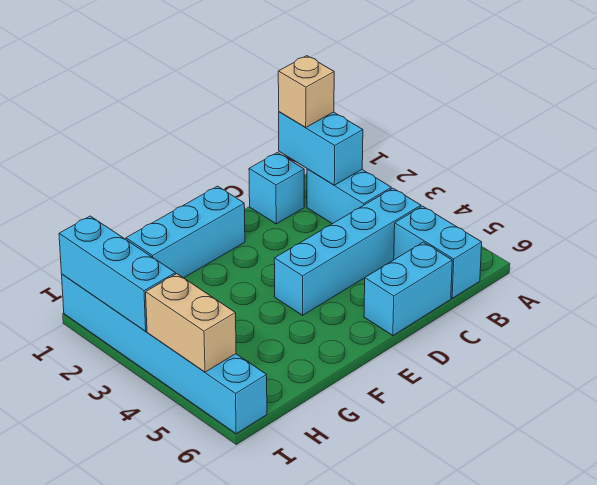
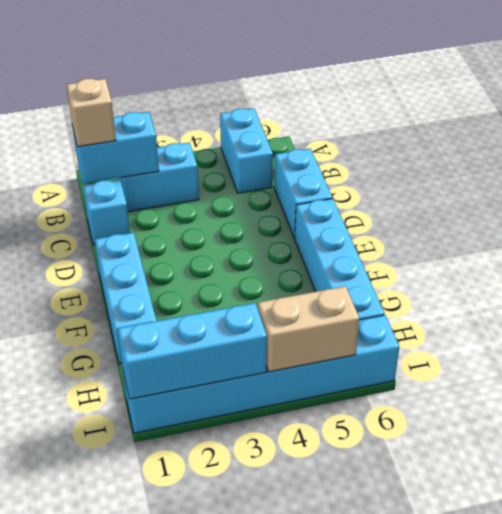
cyan 1x4 brick [274,188,421,315] -> cyan 1x4 brick moved to [295,199,385,320]
cyan 1x2 brick [394,206,482,298] -> cyan 1x2 brick turned to [220,108,273,193]

